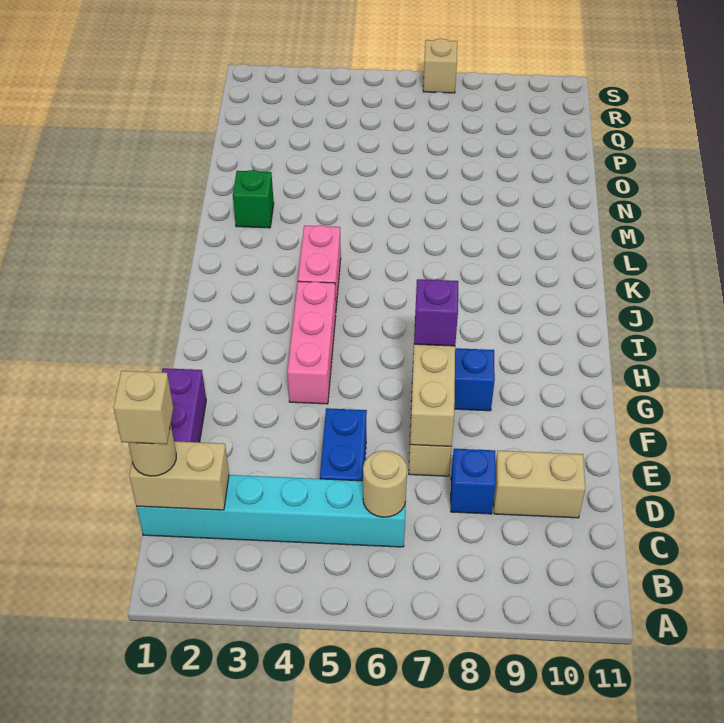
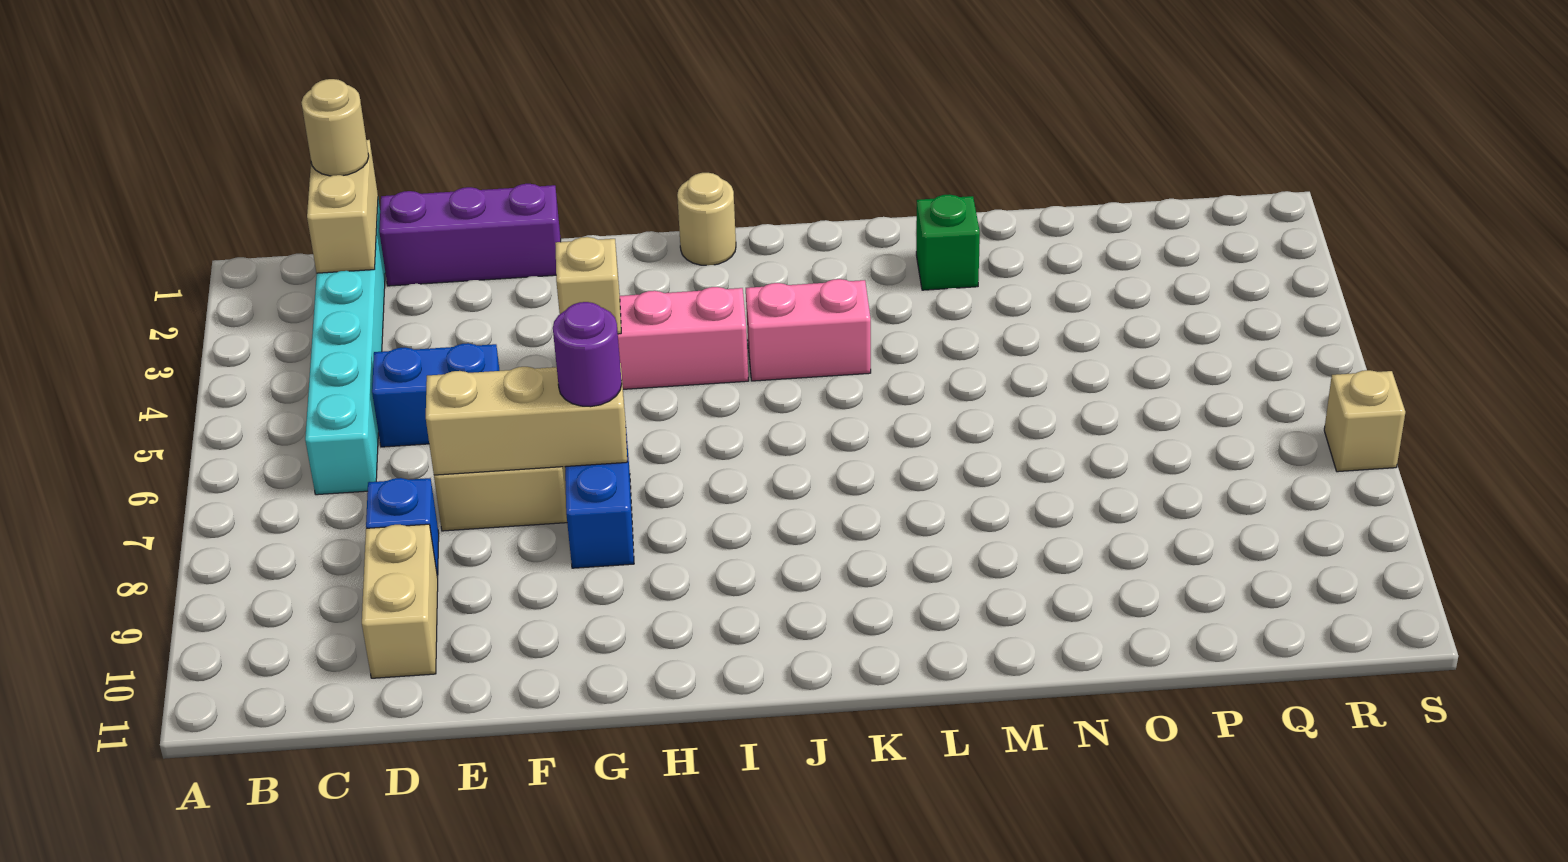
tan 1x1 brick [113,371,173,444] -> tan 1x1 brick moved to [555,237,621,334]
tan 1x1 round brick [363,451,407,517] -> tan 1x1 round brick moved to [677,173,736,265]
purple 1x1 brick [414,279,458,346] -> purple 1x1 round brick [553,302,622,407]

